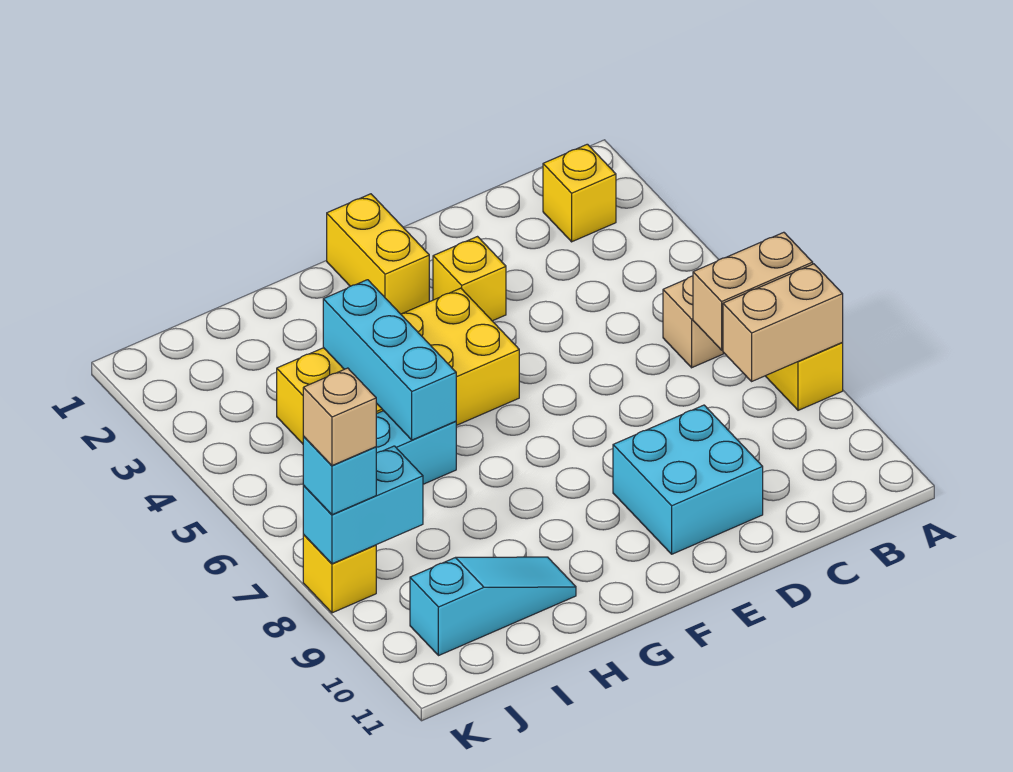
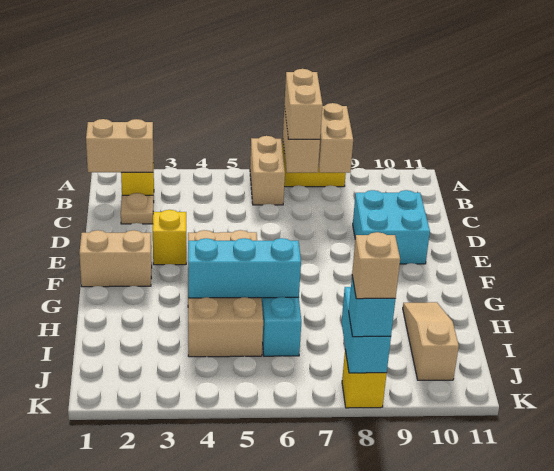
none -> tan 1x2 brick [284,69,323,139]
none -> tan 1x2 brick [86,119,153,172]
none -> tan 1x1 plate [121,193,153,224]
yellow 1x2 brick [327,194,429,314] -> tan 1x2 brick [79,230,152,287]
yellow 2x4 brick [277,288,519,444] -> tan 2x4 brick [188,230,263,357]
cyan 1x3 slope [410,557,576,656] -> tan 1x3 slope [403,302,459,380]

